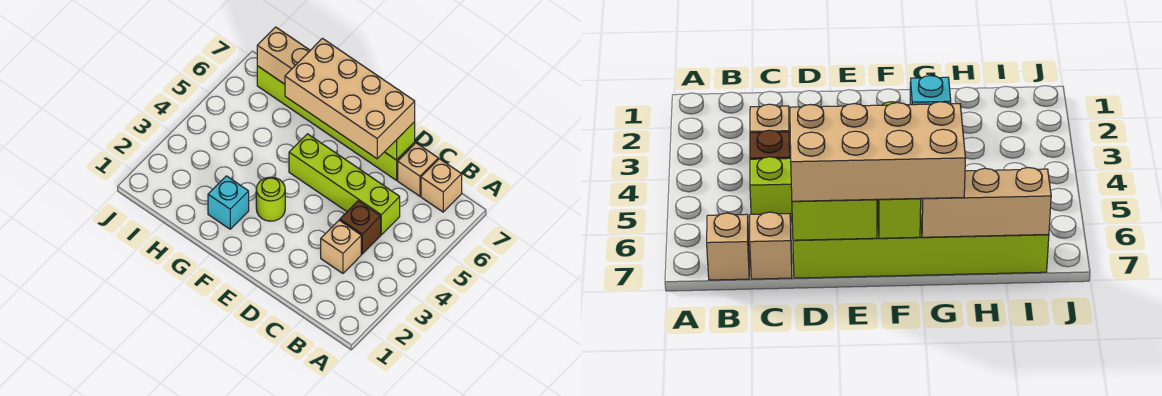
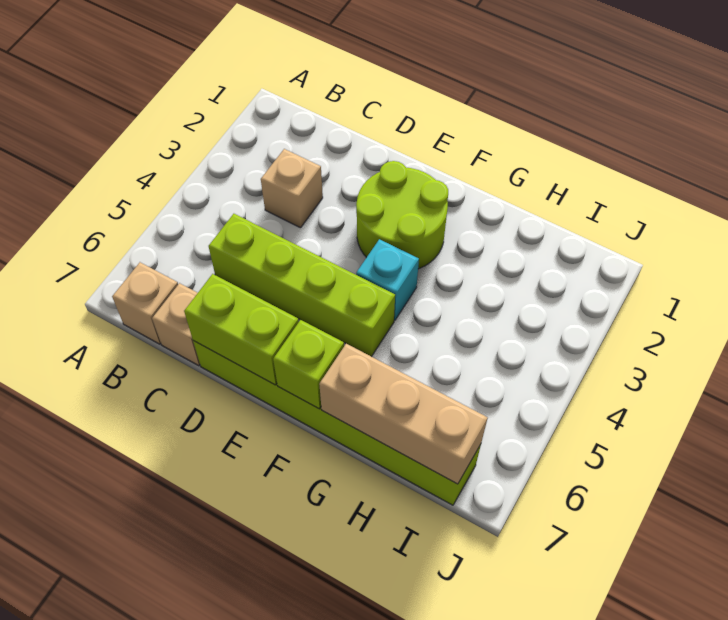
brown 1x1 brick [340,201,381,254] -> none
tan 2x4 brick [285,38,415,159] -> none
lime 1x1 round brick [256,177,285,221] -> lime 2x2 round brick [356,161,448,269]
cyan 1x1 brick [208,176,249,229] -> cyan 1x1 brick moved to [356,239,419,321]

